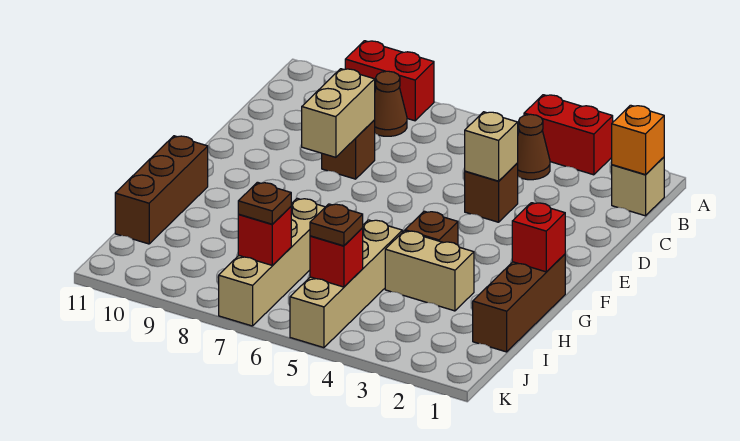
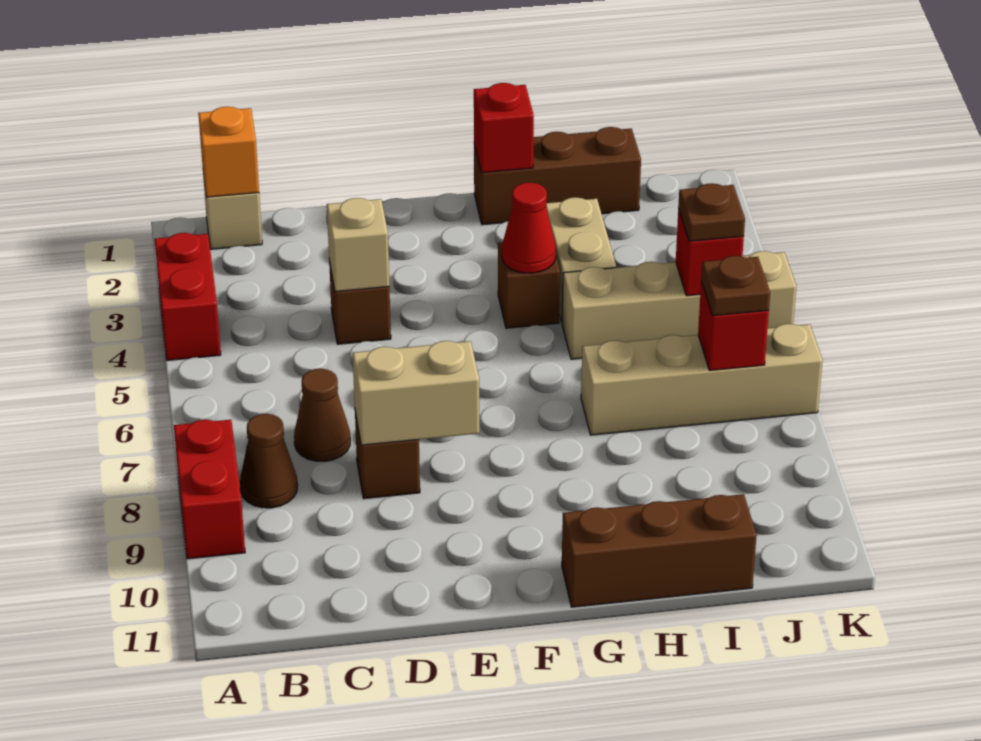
brown 1x1 cone [518,114,550,180] -> brown 1x1 cone moved to [294,369,350,461]
none -> red 1x1 cone [502,182,556,273]

